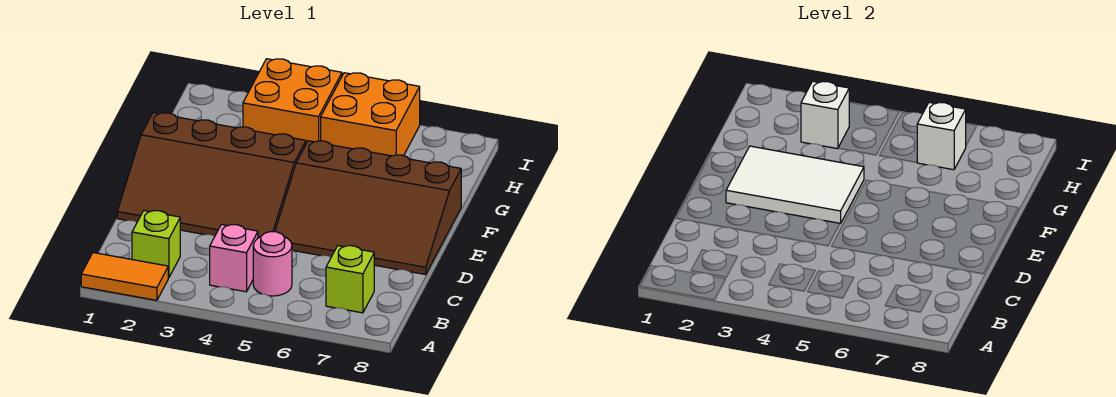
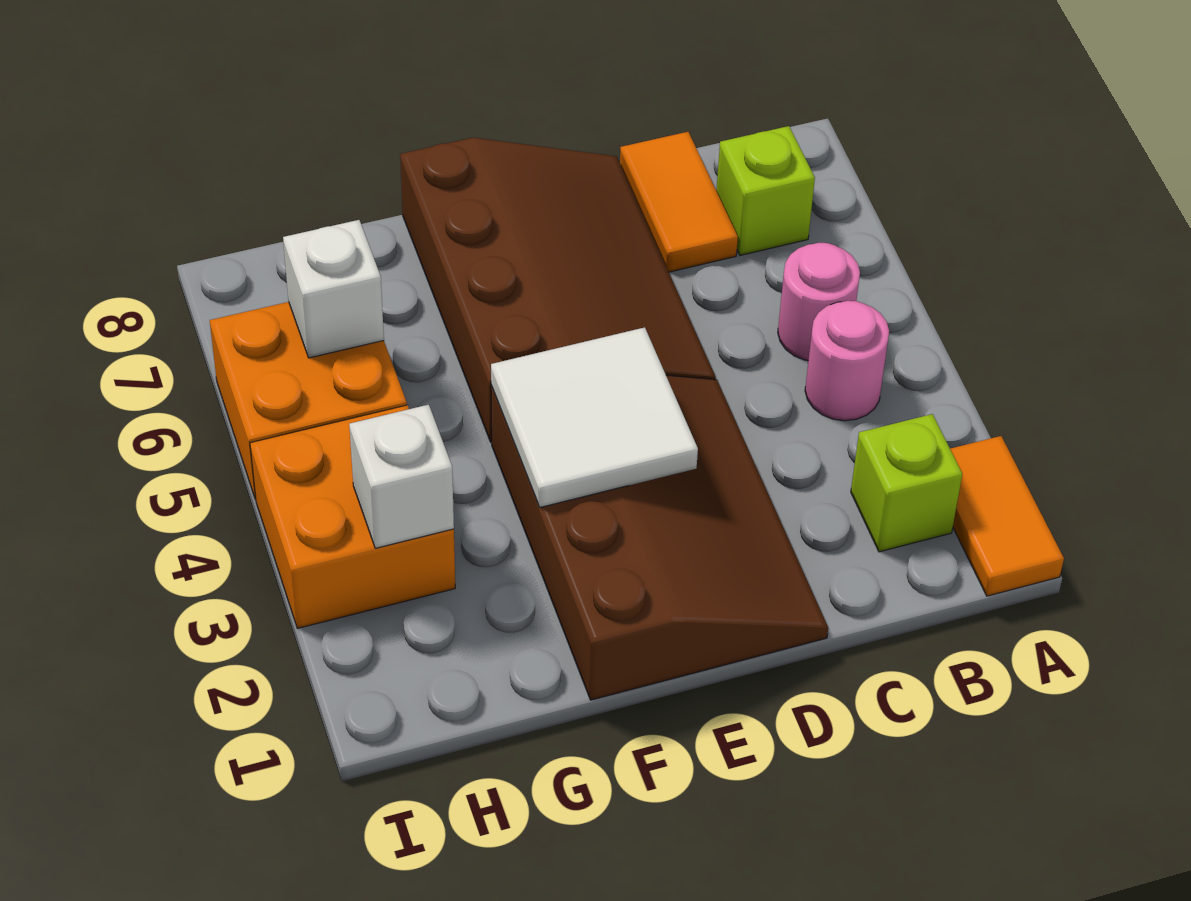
pink 1x1 brick [210,225,258,292] -> pink 1x1 round brick [805,301,889,421]
none -> orange 1x2 tile [620,132,738,272]
white 2x3 tile [726,146,864,224] -> white 2x2 tile [491,327,698,507]

